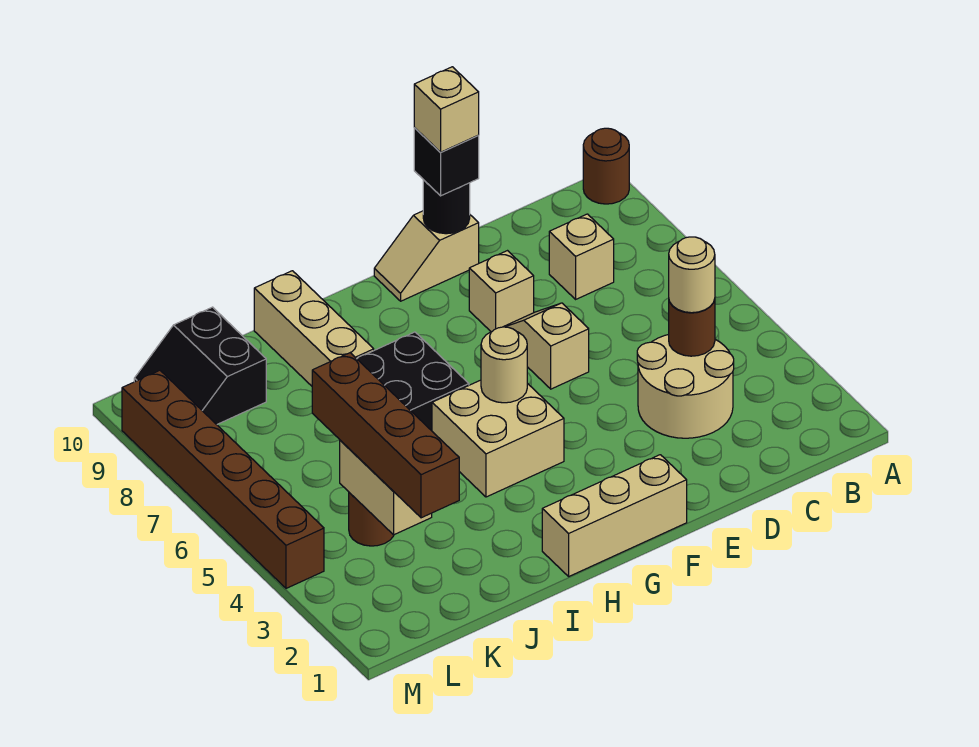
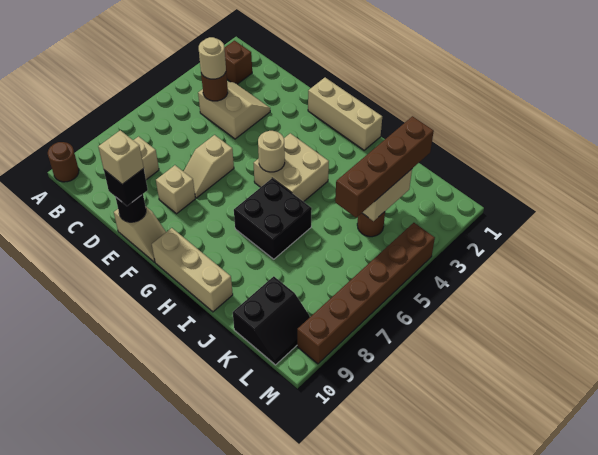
none -> brown 1x1 brick [224,41,252,84]
tan 2x2 round brick [637,335,734,438] -> tan 2x2 slope [198,81,270,139]
tan 1x3 brick [254,271,374,386] -> tan 1x3 brick turned to [152,228,233,312]

